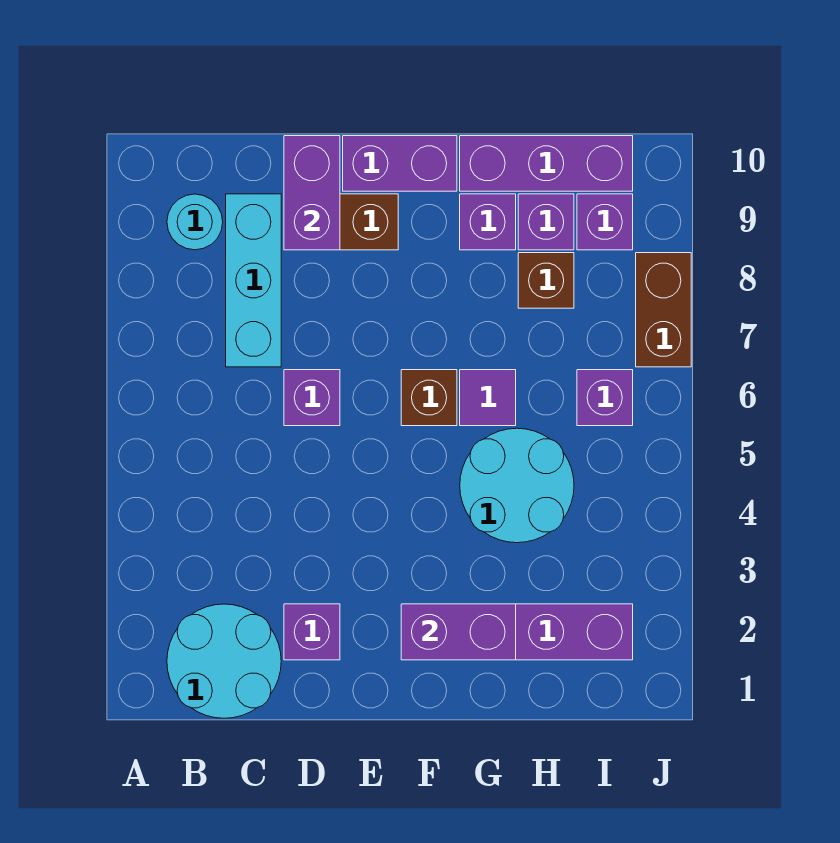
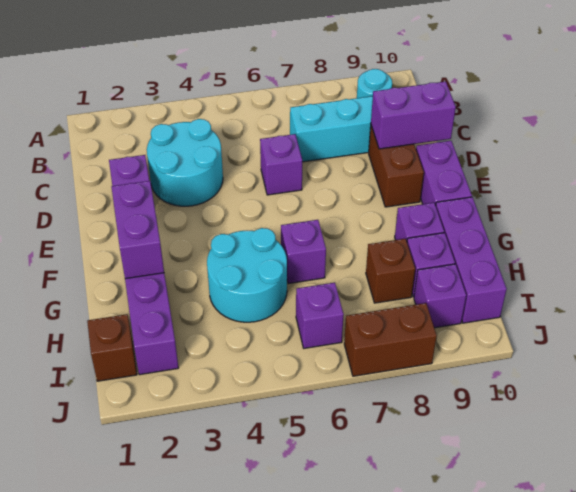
cyan 2x2 round brick [167,604,281,718] -> cyan 2x2 round brick moved to [147,119,223,206]
brown 1x1 brick [401,370,457,426] -> brown 1x1 brick moved to [87,314,137,381]
purple 1x1 tile [460,370,516,426] -> purple 1x1 brick [281,220,326,284]

